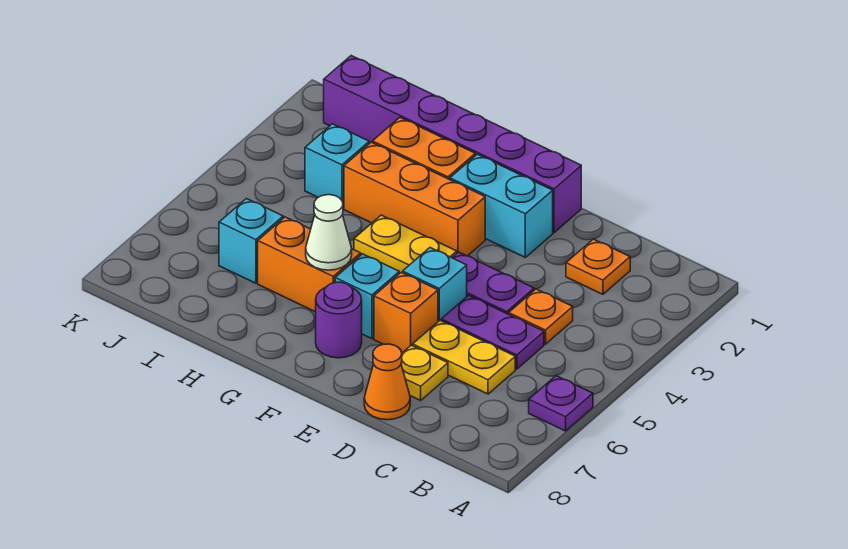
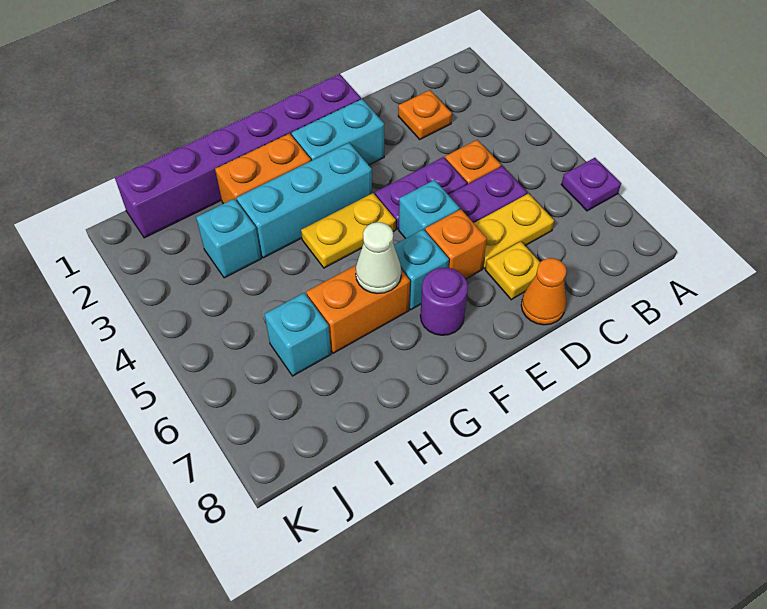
orange 1x3 brick [344,142,485,256] -> cyan 1x3 brick [237,143,372,258]

